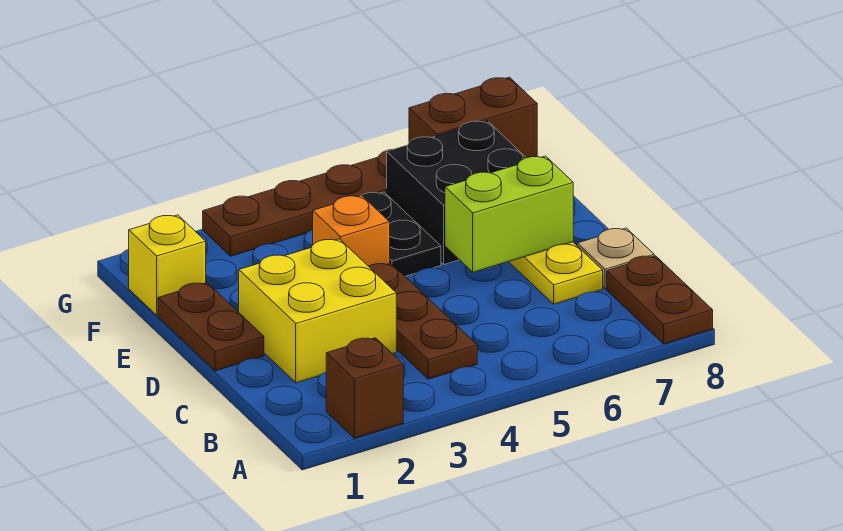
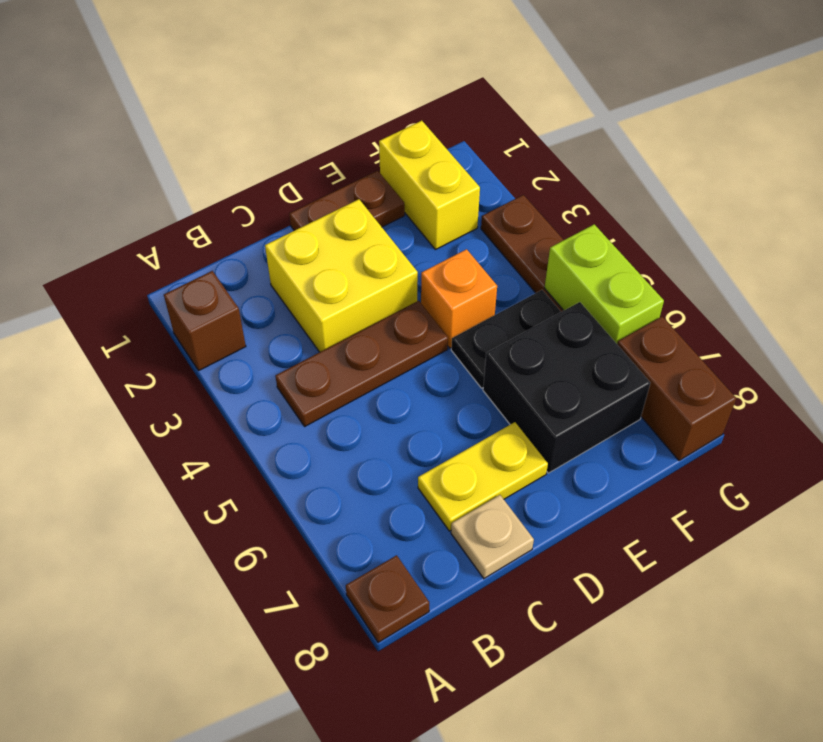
brown 1x2 plate [607,256,713,344] -> brown 1x1 plate [346,555,429,643]
lime 1x2 brick [445,156,573,272] -> lime 1x2 brick moved to [545,224,664,344]
yellow 1x1 brick [129,215,206,315] -> yellow 1x2 brick [379,121,480,250]

